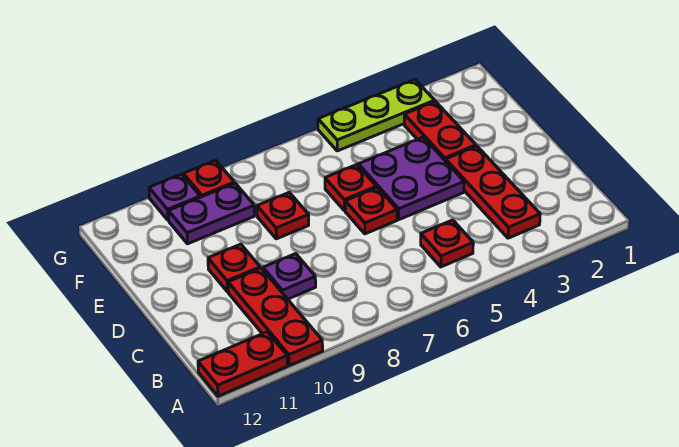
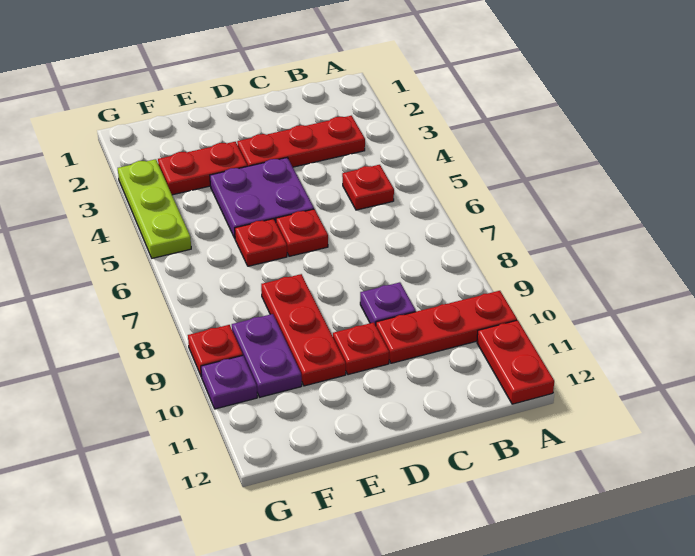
red 1x1 plate [257,192,309,239] -> red 1x3 plate [261,274,346,386]

